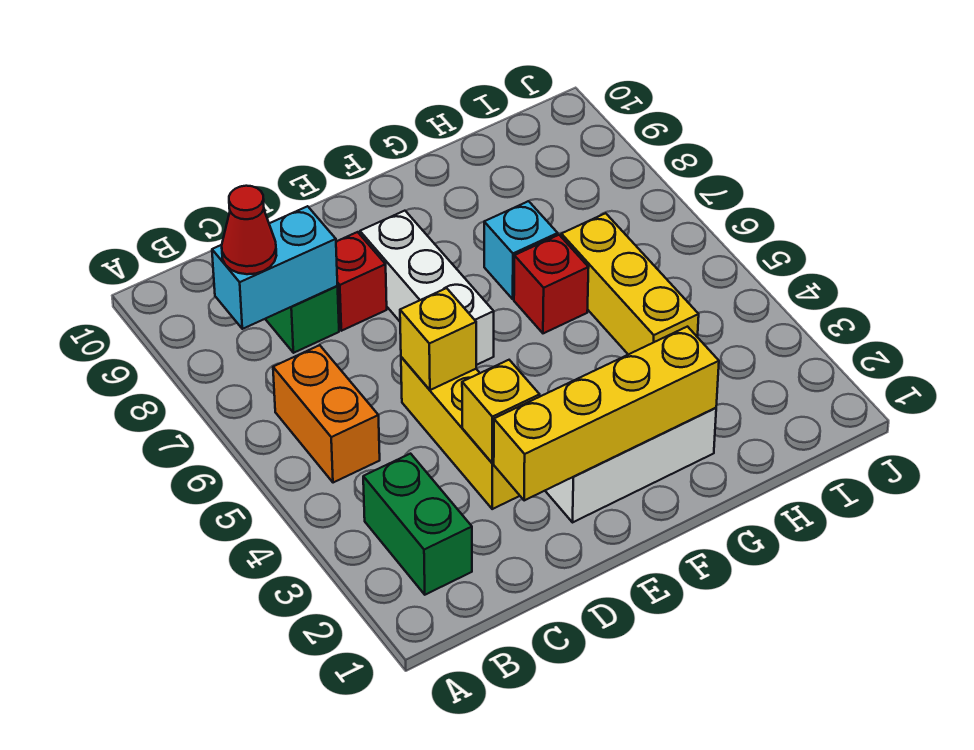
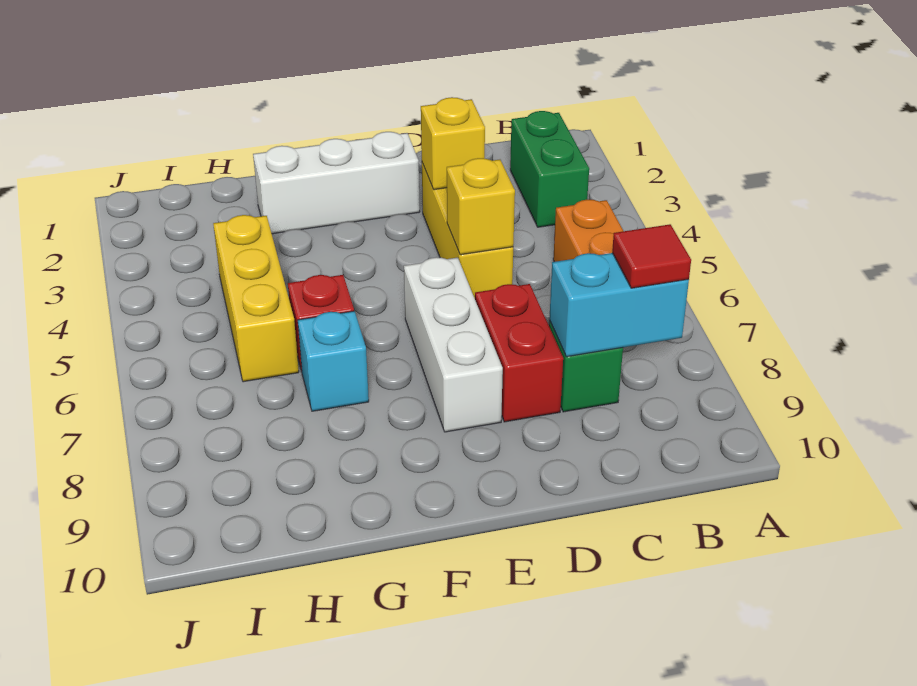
red 1x1 cone [222,186,276,274] -> red 1x1 tile [612,224,691,288]
yellow 1x4 brick [494,327,719,501] -> none
red 1x1 brick [336,232,387,331] -> red 1x2 brick [475,284,563,422]

